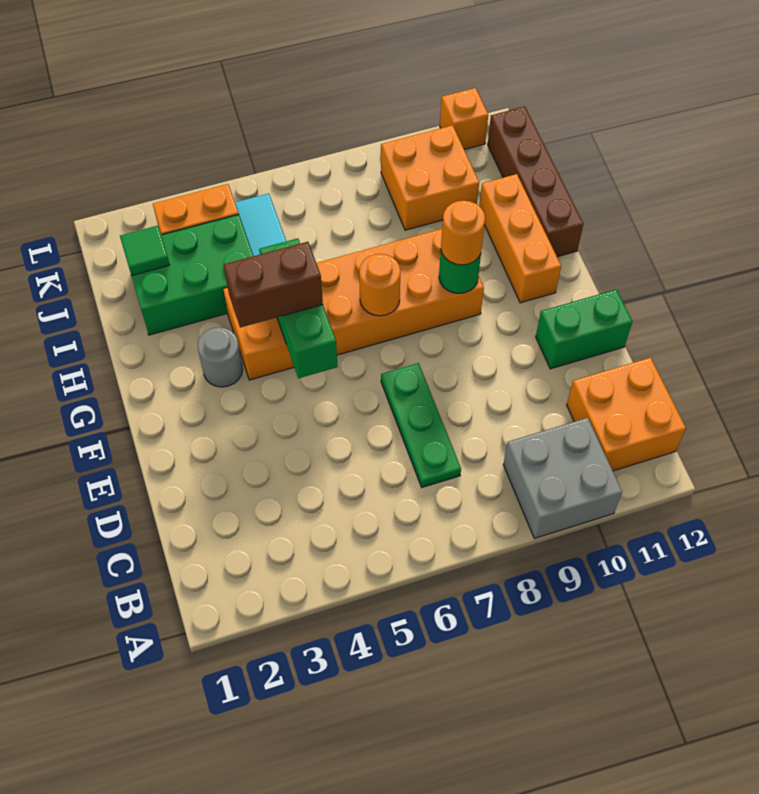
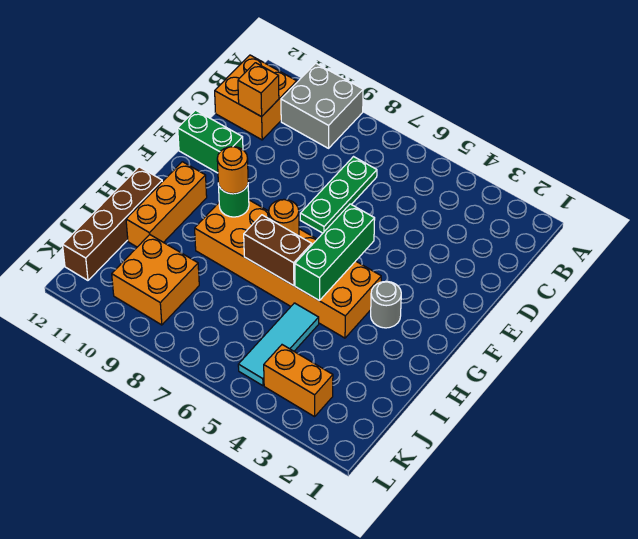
brown 1x2 brick [224,242,323,328] -> brown 1x2 brick moved to [244,215,312,286]
green 2x3 brick [132,215,253,335] -> none
green 1x1 tile [120,226,170,276] -> none
orange 1x1 brick [440,88,488,150] -> orange 1x1 brick moved to [238,63,279,117]

